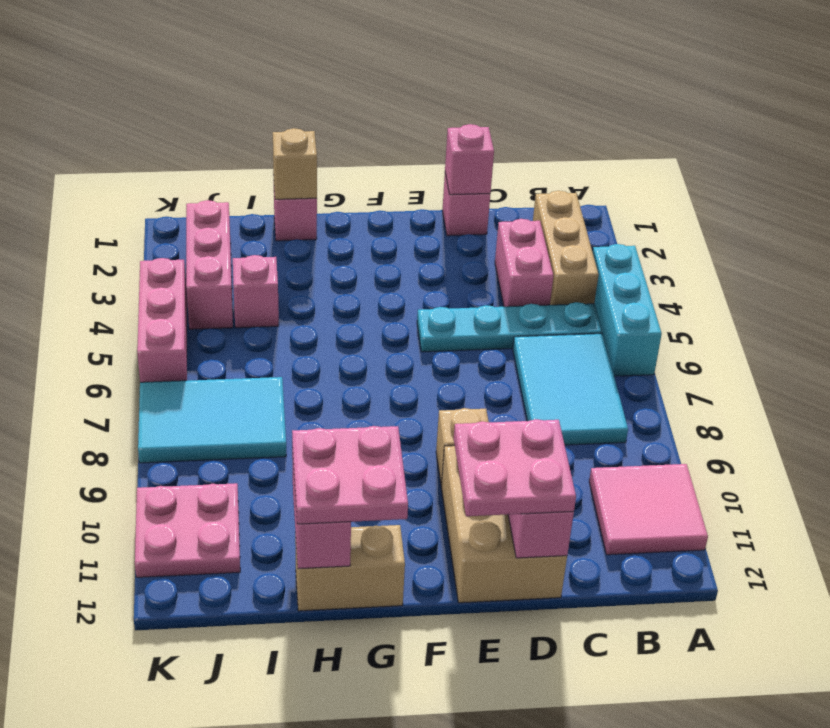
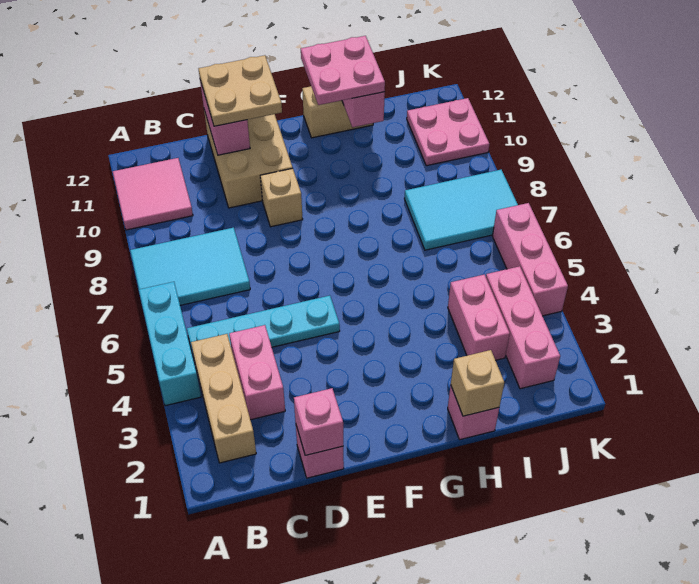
cyan 2x3 tile [513,334,628,445] -> cyan 2x3 tile turned to [130,228,250,305]
pink 2x2 plate [454,419,576,516] -> tan 2x2 plate [199,55,282,126]
pink 1x1 brick [233,255,279,328] -> pink 1x2 brick [448,275,510,360]

